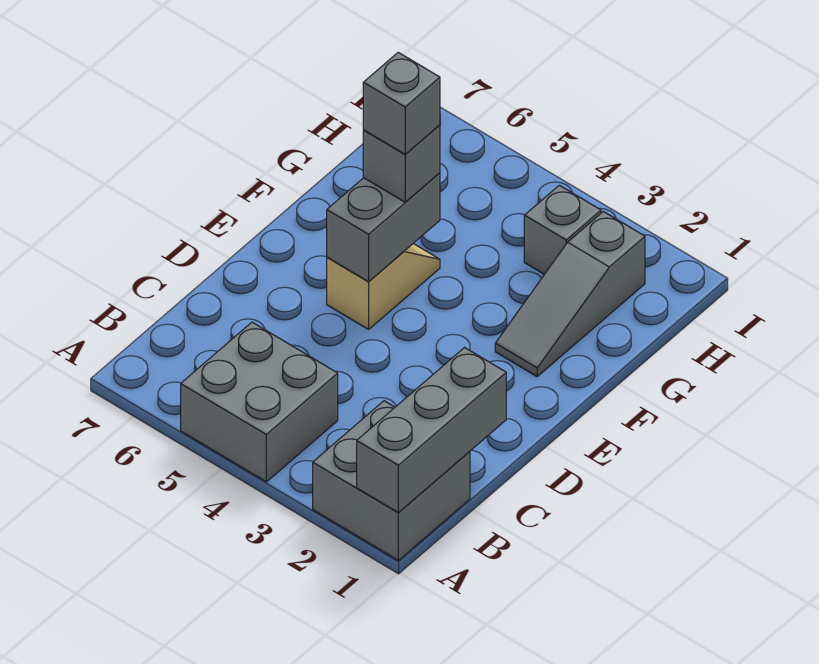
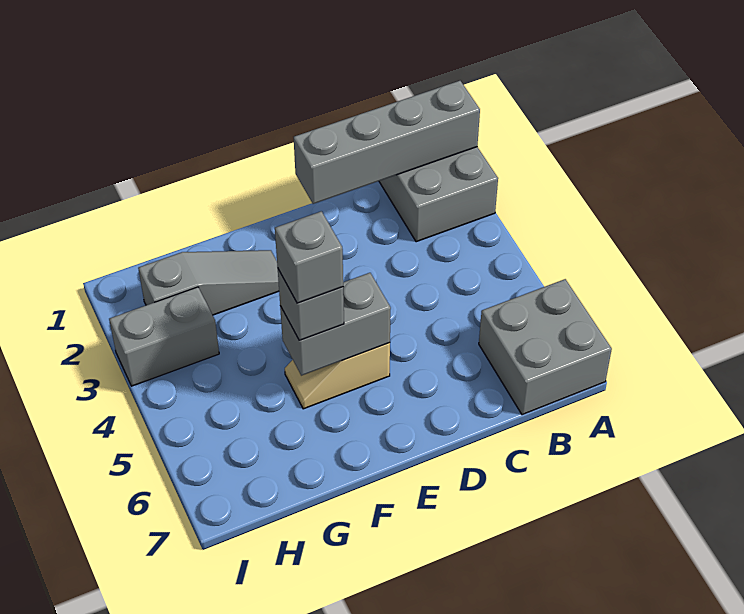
grey 1x3 brick [357,348,506,513] -> grey 1x4 brick [294,81,480,204]
grey 2x2 brick [181,322,338,482] -> grey 2x2 brick moved to [479,279,612,415]
grey 1x1 brick [524,185,601,274] -> grey 1x2 brick [109,287,219,386]

